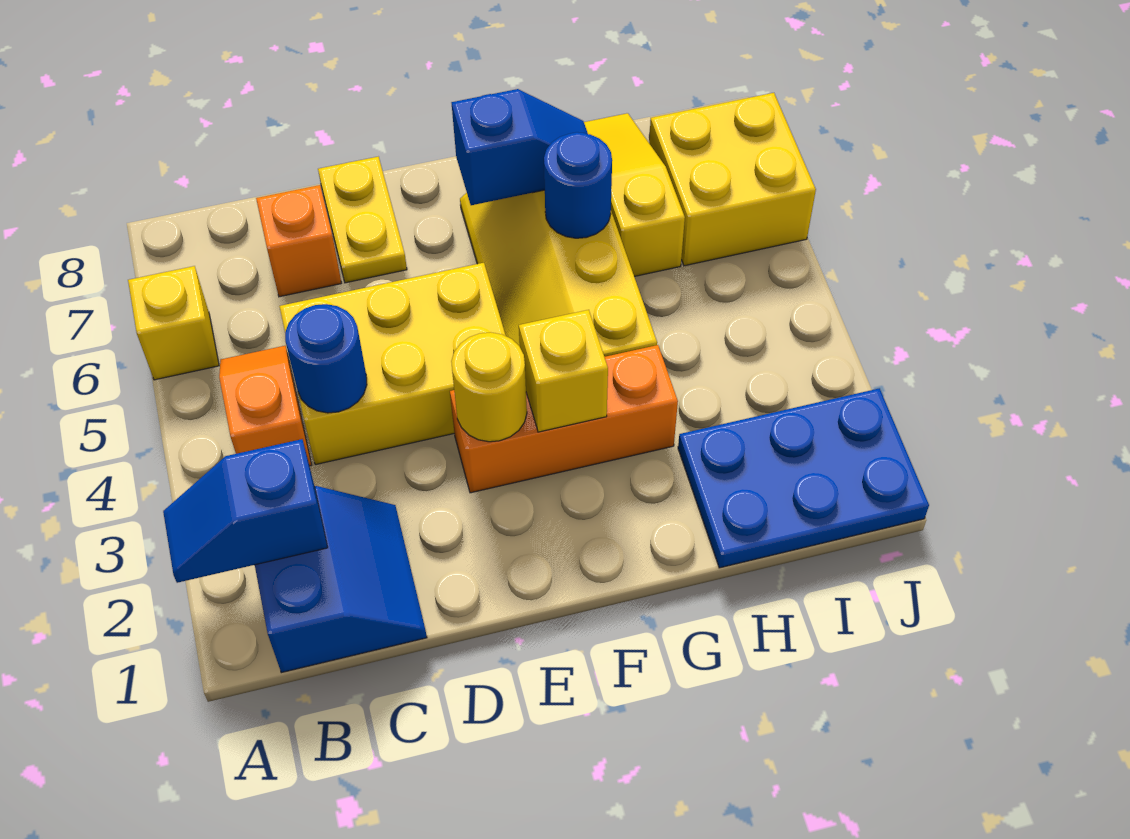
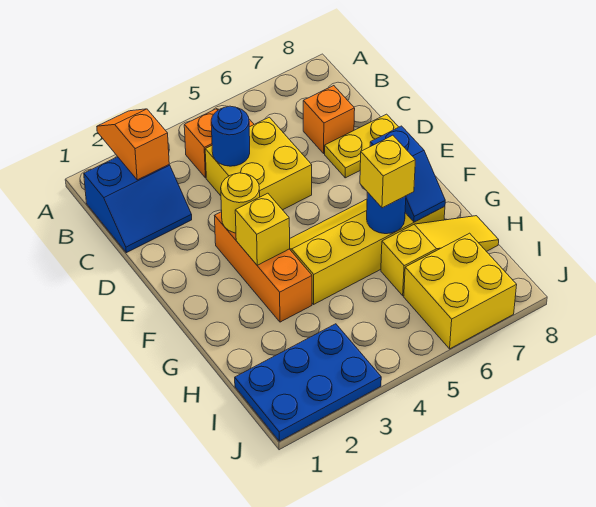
blue 1x2 slope [163,439,328,583] -> orange 1x2 slope [97,109,169,180]
yellow 1x1 brick [128,266,219,380] -> yellow 1x1 brick moved to [360,135,415,208]
yellow 2x3 brick [279,263,506,465] -> yellow 2x2 brick [205,117,312,210]
blue 2x3 plate [678,388,929,568] -> blue 2x3 plate turned to [235,324,381,441]

